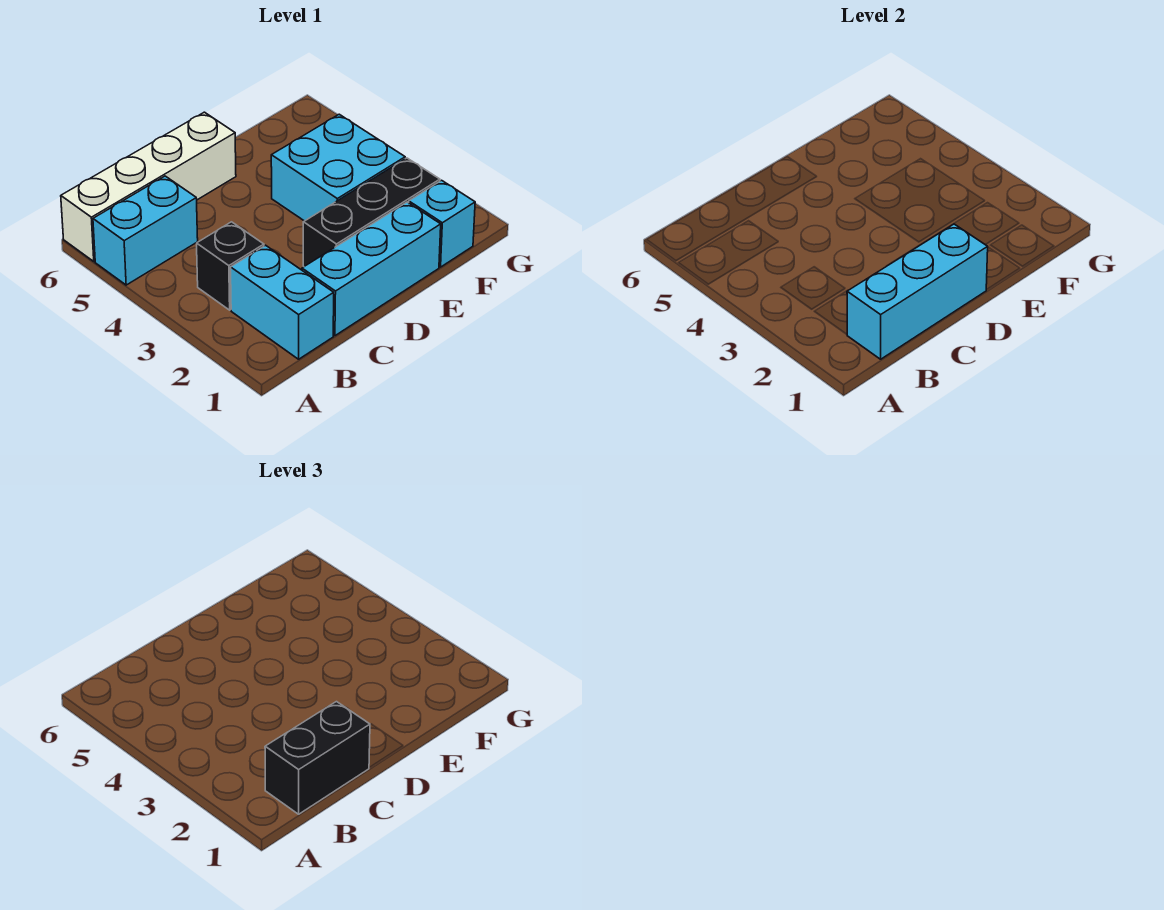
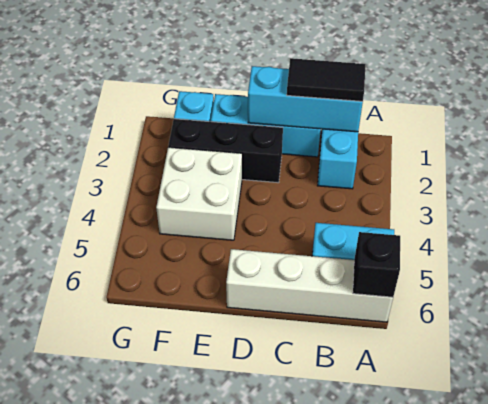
black 1x2 brick [265,702,370,814] -> black 1x2 tile [287,58,365,102]
black 1x1 brick [197,222,264,310] -> black 1x1 brick moved to [353,232,400,297]
cyan 2x2 brick [271,114,405,221] -> white 2x2 brick [156,147,242,240]

